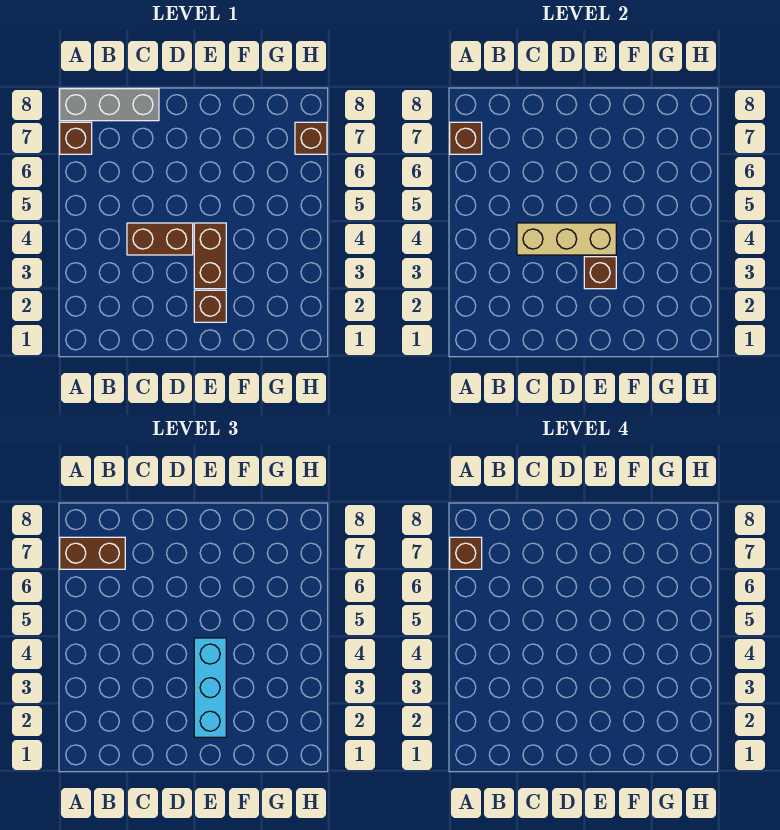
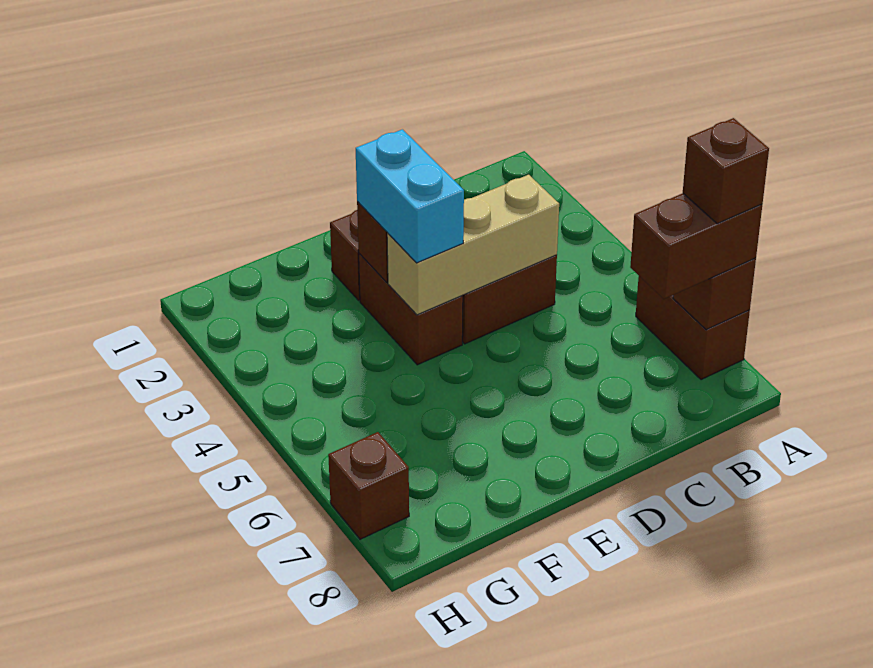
brown 1x1 brick [60,122,92,154] -> brown 1x2 brick [636,276,750,380]
grey 1x3 brick [60,89,159,121] -> none
cyan 1x3 brick [194,638,226,737] -> cyan 1x2 brick [356,129,464,263]

